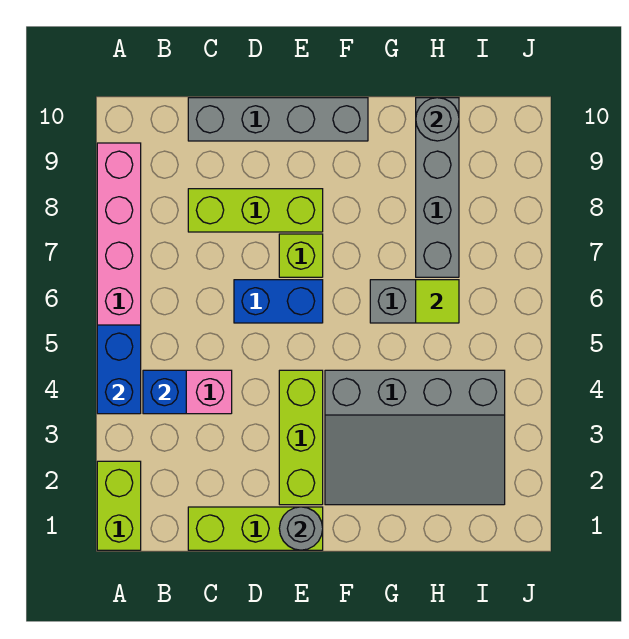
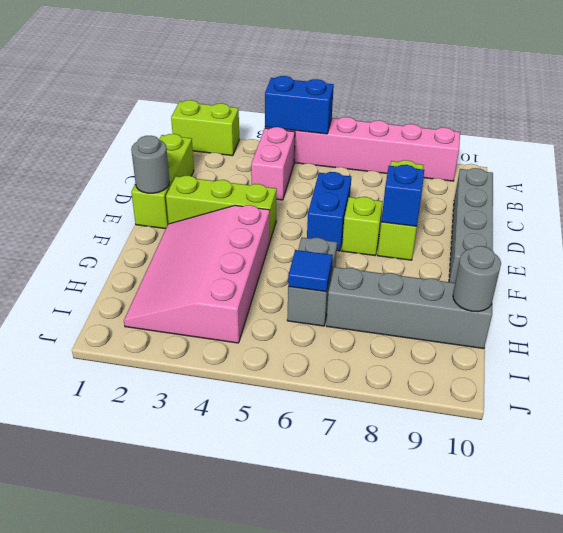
blue 1x1 brick [143,370,186,414] -> blue 1x1 brick moved to [381,165,424,227]
grey 3x4 slope [325,370,505,505] -> pink 3x4 slope [124,205,270,343]
lime 1x1 tile [416,280,459,323] -> blue 1x1 tile [288,250,333,292]

